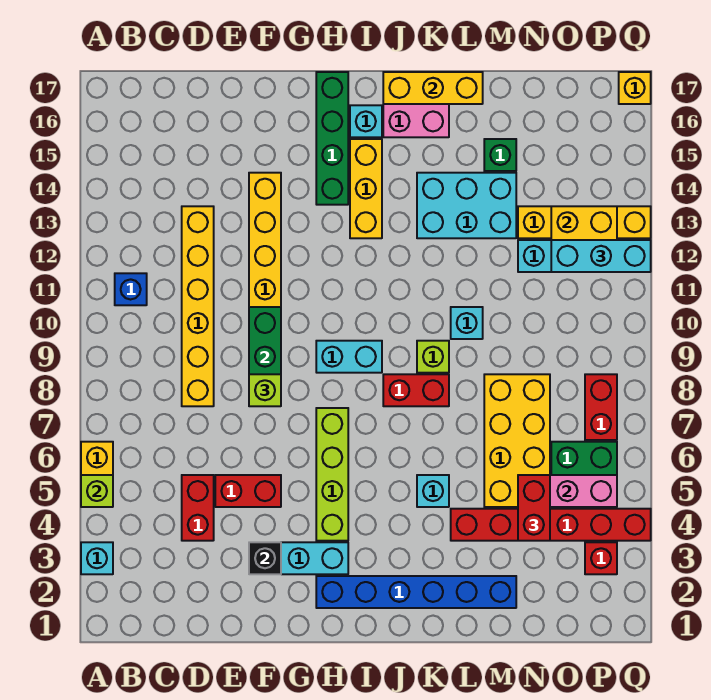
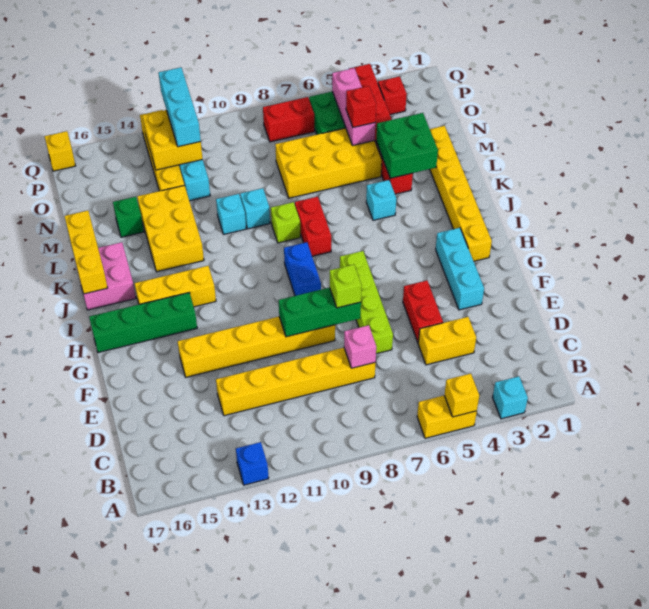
lime 1x1 brick [81,475,113,507] -> yellow 1x1 brick [444,374,479,417]
blue 1x1 brick [115,273,147,305] -> blue 1x1 brick moved to [236,442,269,485]
red 1x2 brick [182,475,214,541] -> yellow 1x2 brick [418,317,476,365]
none -> pink 1x1 brick [344,325,376,368]
black 1x1 brick [249,542,281,574] -> none
blue 1x6 brick [316,576,516,608] -> yellow 1x6 brick [430,126,492,261]
lime 1x4 brick [316,408,348,541] -> lime 1x4 brick turned to [340,251,393,354]
cyan 1x2 brick [316,341,382,373] -> blue 1x2 brick [284,242,321,296]
cyan 1x1 brick [350,105,382,137] -> cyan 1x1 brick moved to [216,194,246,234]
cyan 2x3 brick [417,173,516,238] -> yellow 2x3 brick [137,185,204,272]
none -> green 2x2 brick [376,113,438,178]
red 1x2 brick [518,475,550,541] -> red 1x1 brick [346,86,376,127]

